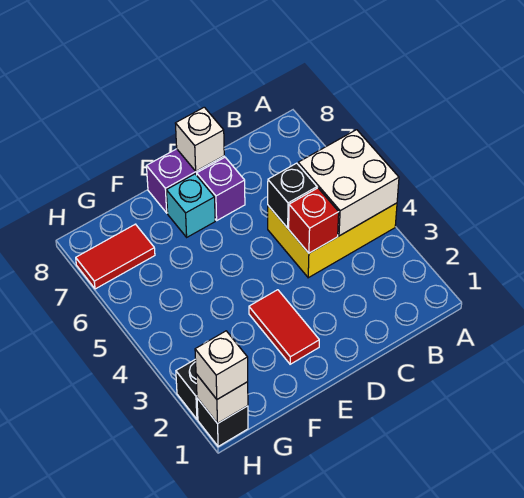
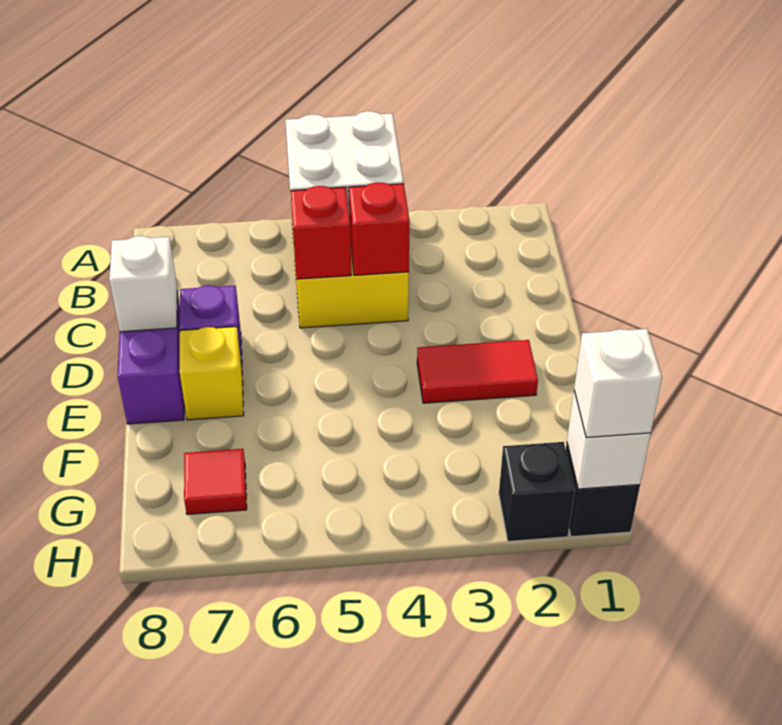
black 1x1 brick [268,163,317,228] -> red 1x1 brick [291,186,351,279]
cyan 1x1 brick [166,174,215,237] -> yellow 1x1 brick [180,327,244,420]
red 1x2 tile [76,224,155,289] -> red 1x1 tile [184,449,247,514]

